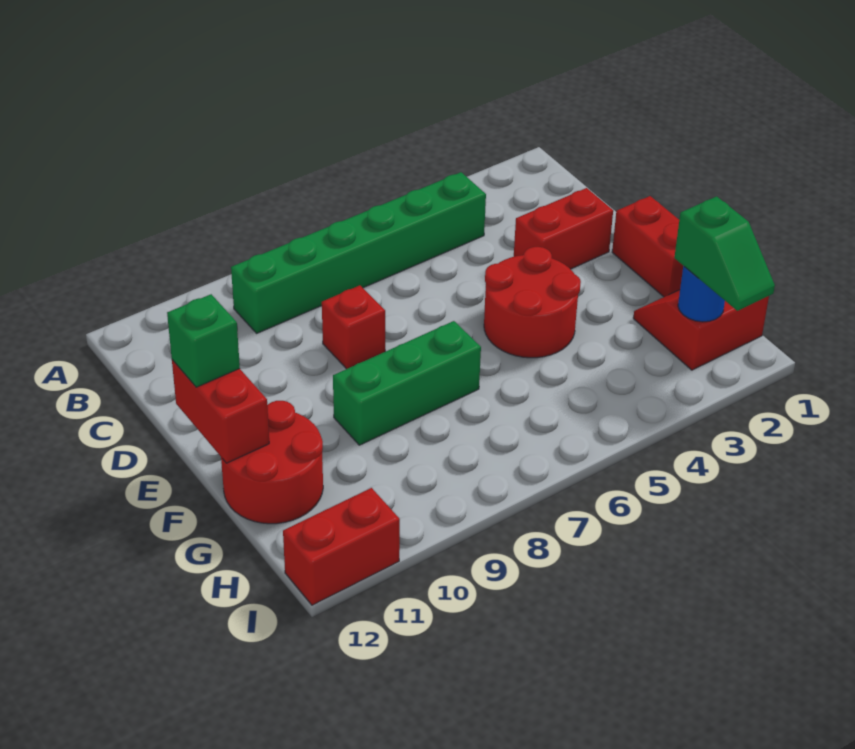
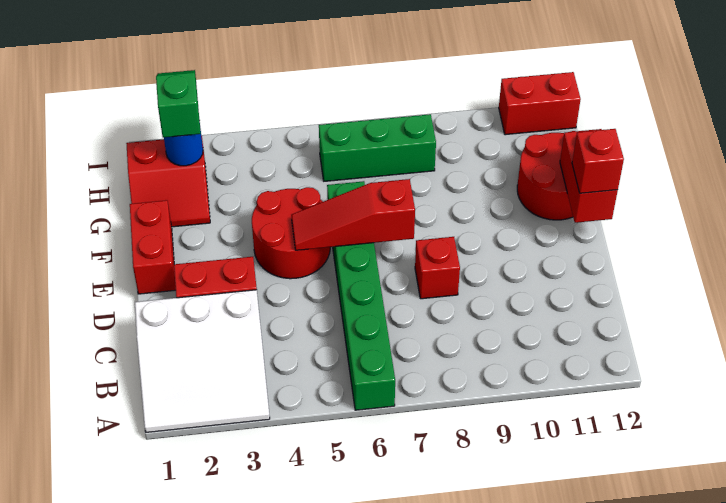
none -> white 3x3 slope [135,290,270,432]
green 1x6 brick [231,172,486,333] -> green 1x6 brick turned to [327,181,395,410]
none -> red 1x3 slope [291,179,415,250]
green 1x1 brick [167,294,240,387] -> red 1x1 brick [572,129,624,193]
green 1x3 brick [333,321,481,445] -> green 1x3 brick moved to [319,114,436,181]

